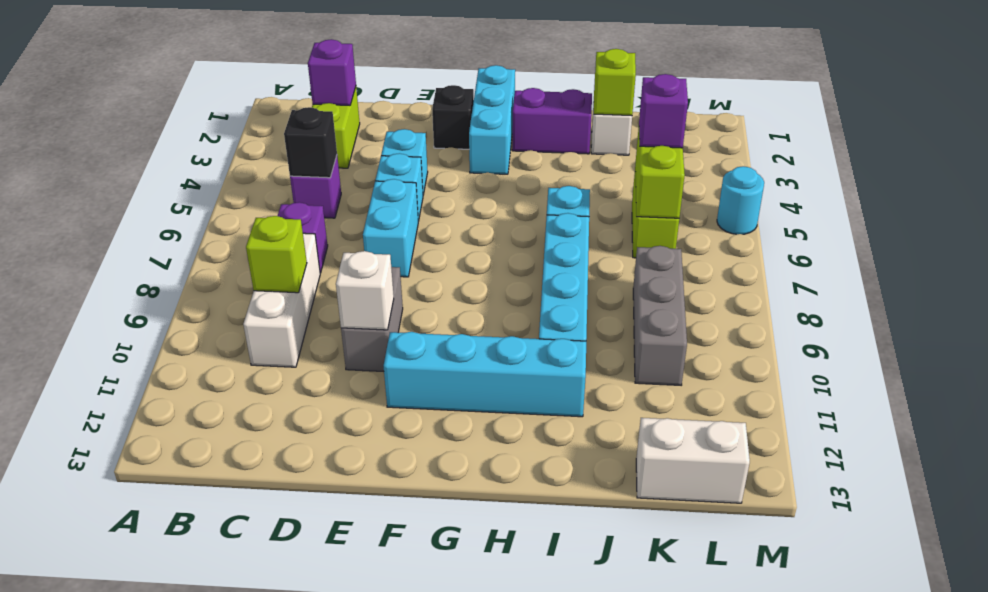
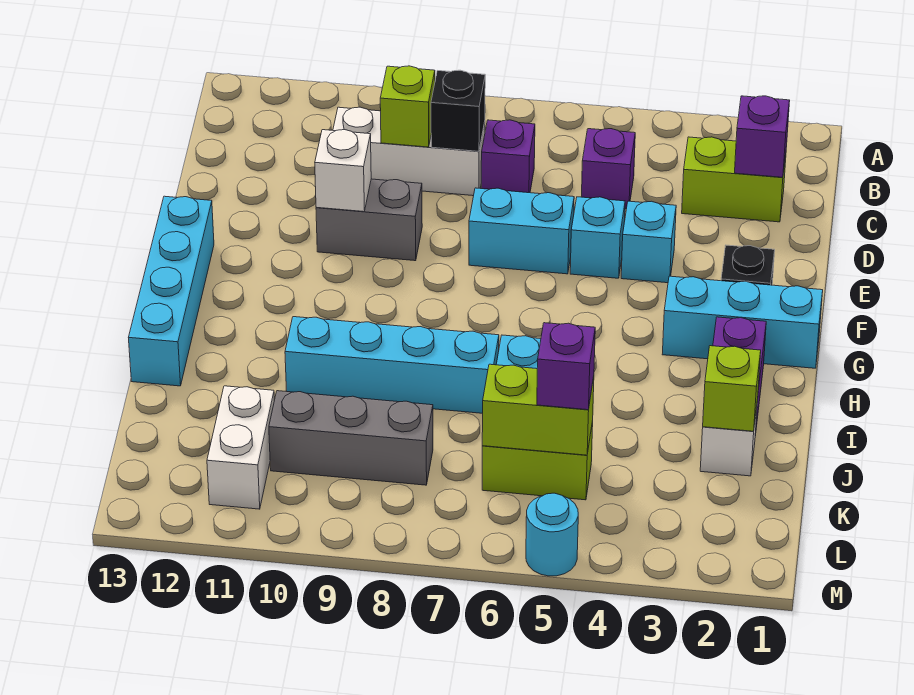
black 1x1 brick [284,107,337,178] -> black 1x1 brick moved to [431,70,485,151]
cyan 1x4 brick [384,332,586,417] -> cyan 1x4 brick moved to [129,196,214,386]
white 1x2 brick [636,418,750,503] -> white 1x2 brick moved to [207,386,274,509]

